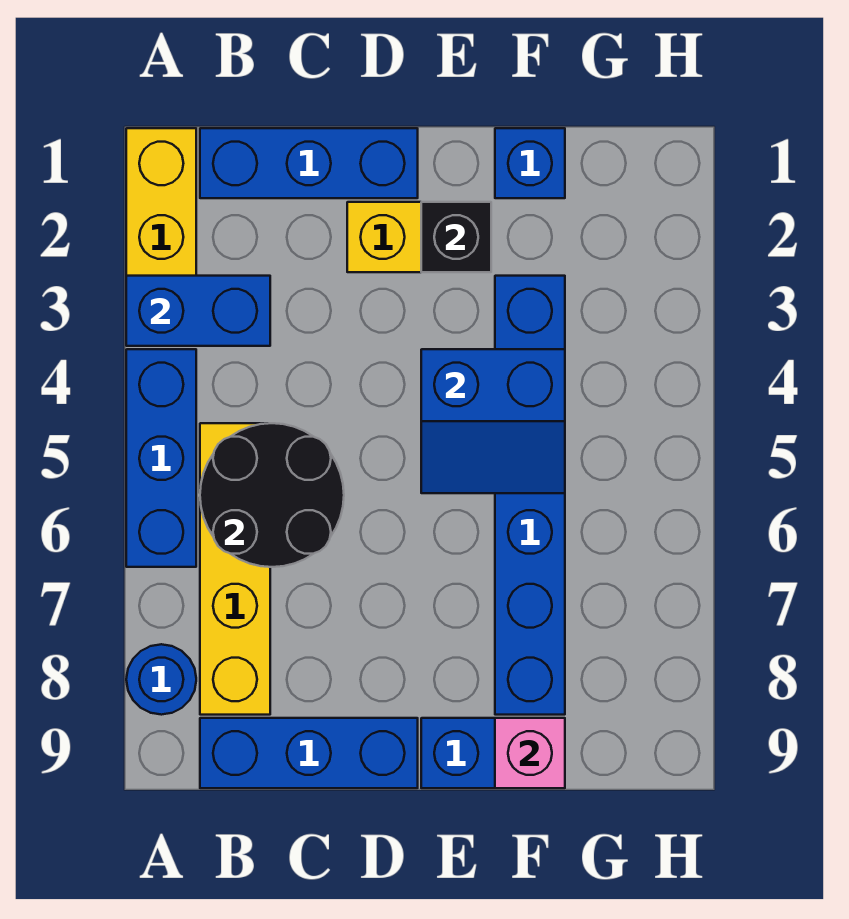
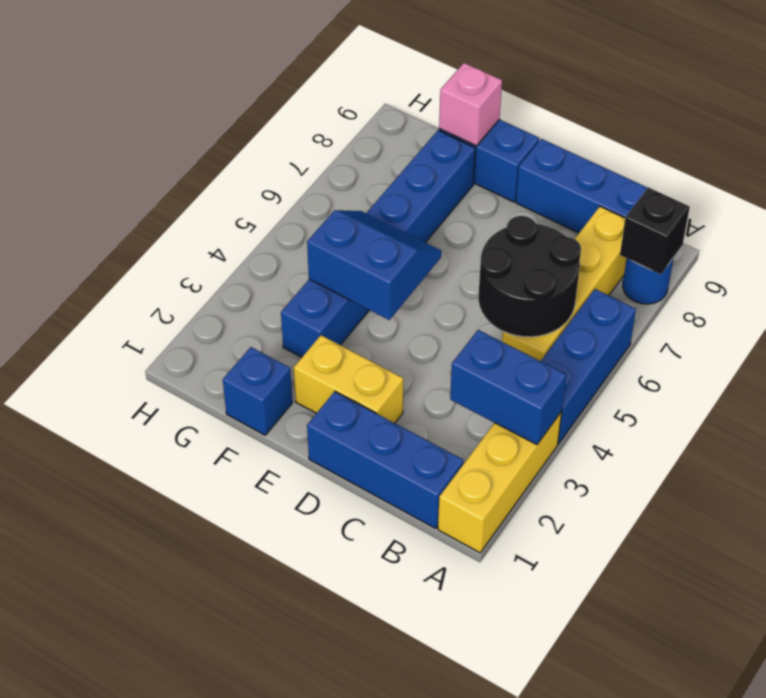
black 1x1 brick [421,202,491,272] -> black 1x1 brick moved to [620,187,690,274]

